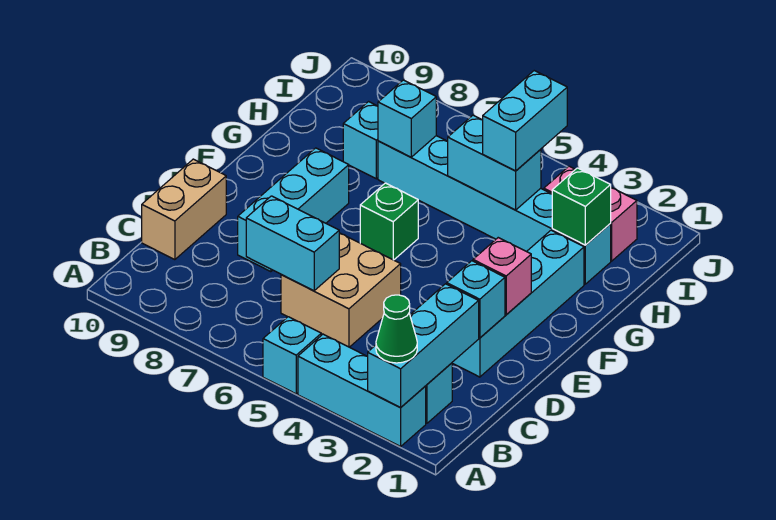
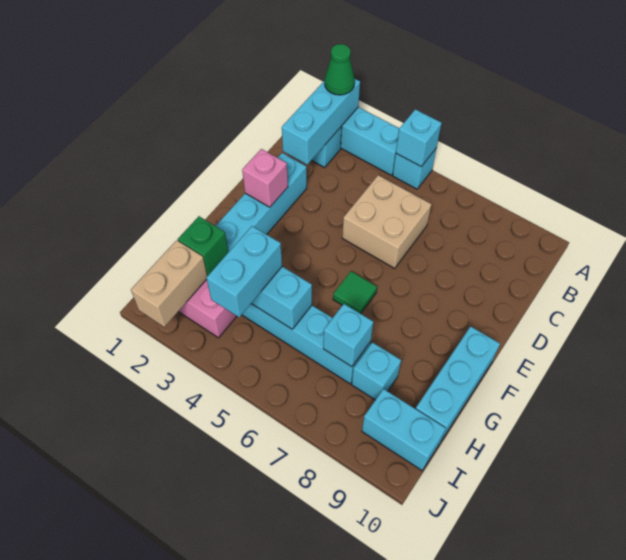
cyan 1x2 brick [246,196,339,291] -> cyan 1x2 brick moved to [362,389,446,470]
tan 1x2 brick [142,159,226,260] -> tan 1x2 brick moved to [131,240,207,327]
cyan 1x1 brick [447,261,505,338] -> cyan 1x1 brick moved to [396,109,442,167]
cyan 1x3 brick [238,148,349,272] -> cyan 1x3 brick moved to [416,326,500,439]
green 1x1 brick [360,183,418,260] -> green 1x1 tile [333,271,377,314]

